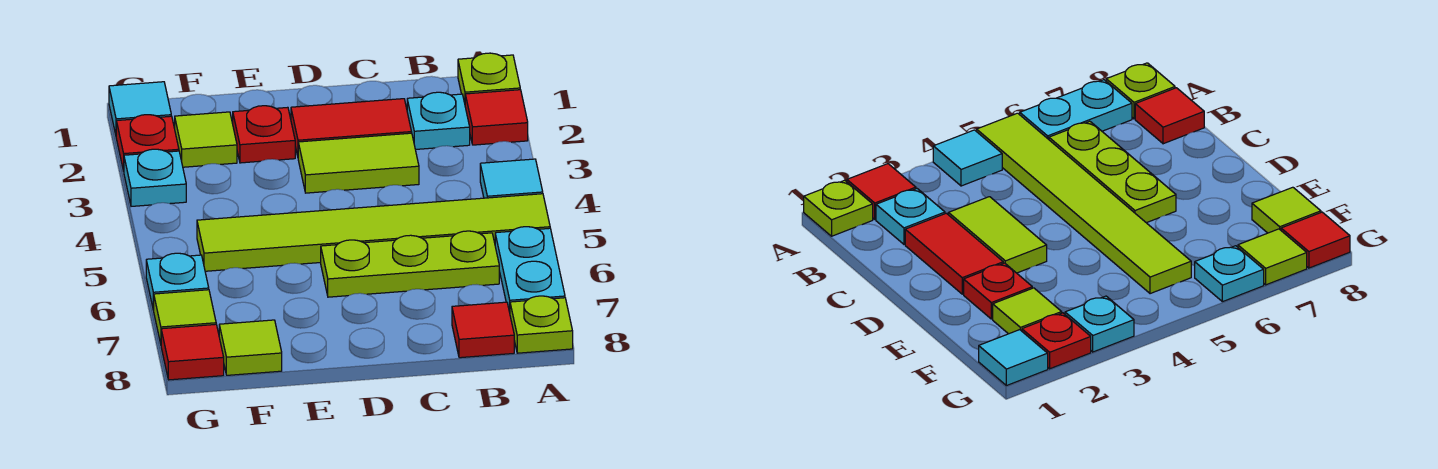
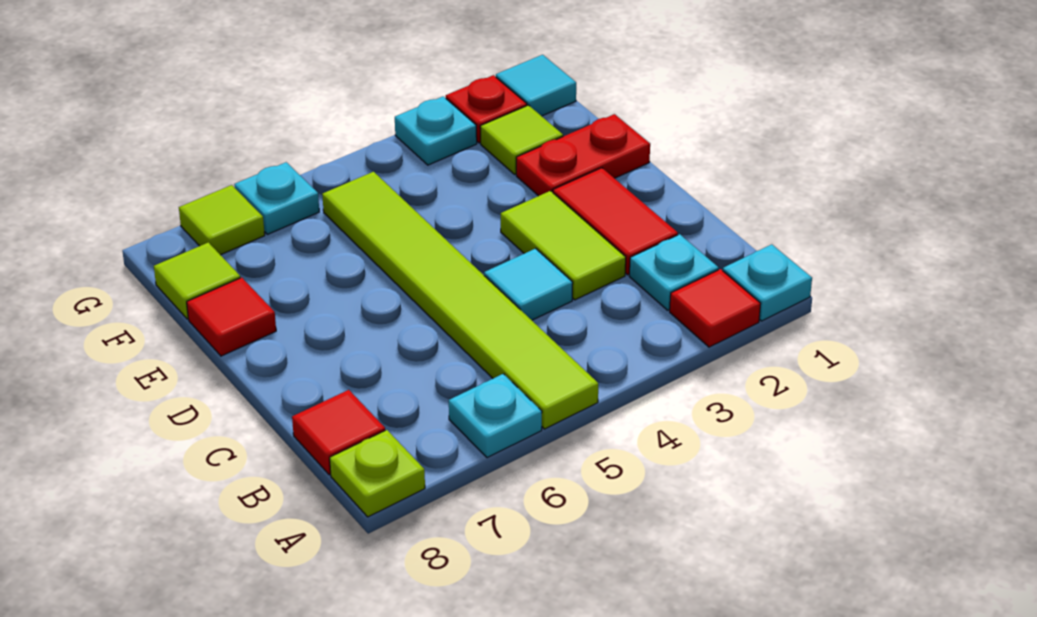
lime 1x1 plate [458,53,520,103] -> cyan 1x1 plate [723,244,812,321]
cyan 1x1 tile [480,159,543,198] -> cyan 1x1 tile moved to [484,249,573,320]
cyan 1x2 plate [495,227,565,312] -> cyan 1x1 plate [449,374,542,458]
lime 1x3 plate [321,231,499,297] -> none
red 1x1 plate [233,106,295,163] -> red 1x2 plate [516,114,650,196]
red 1x1 tile [161,324,224,380] -> red 1x1 tile moved to [187,278,276,356]

